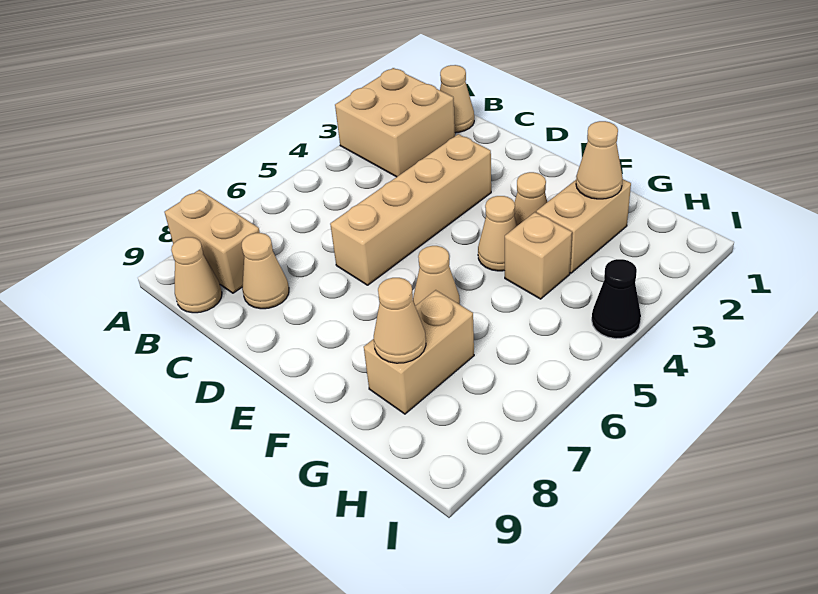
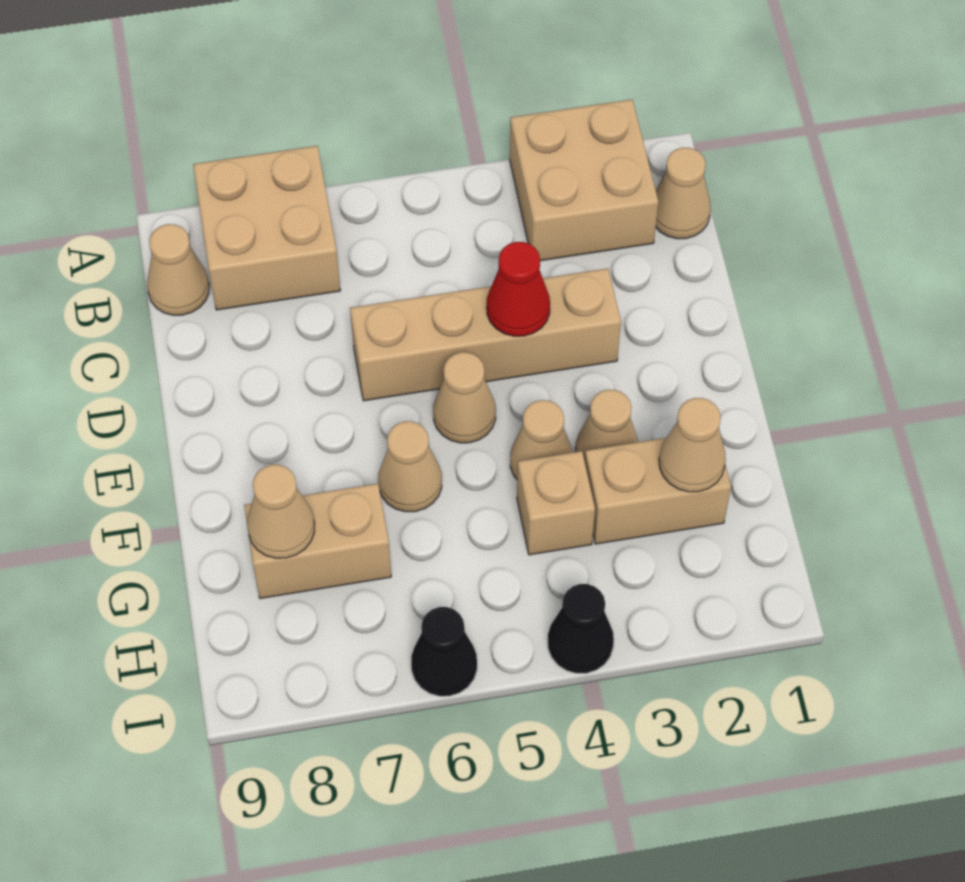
tan 1x2 brick [165,190,260,293] -> tan 2x2 brick [193,146,340,310]
tan 1x1 cone [242,233,289,309] -> tan 1x1 cone moved to [433,352,496,443]
none -> red 1x1 cone [487,242,550,336]
none -> black 1x1 cone [411,607,477,696]

